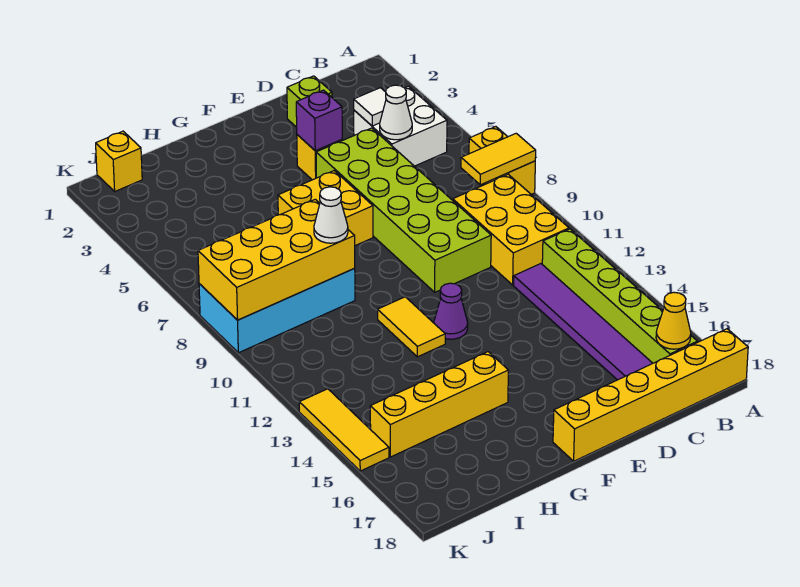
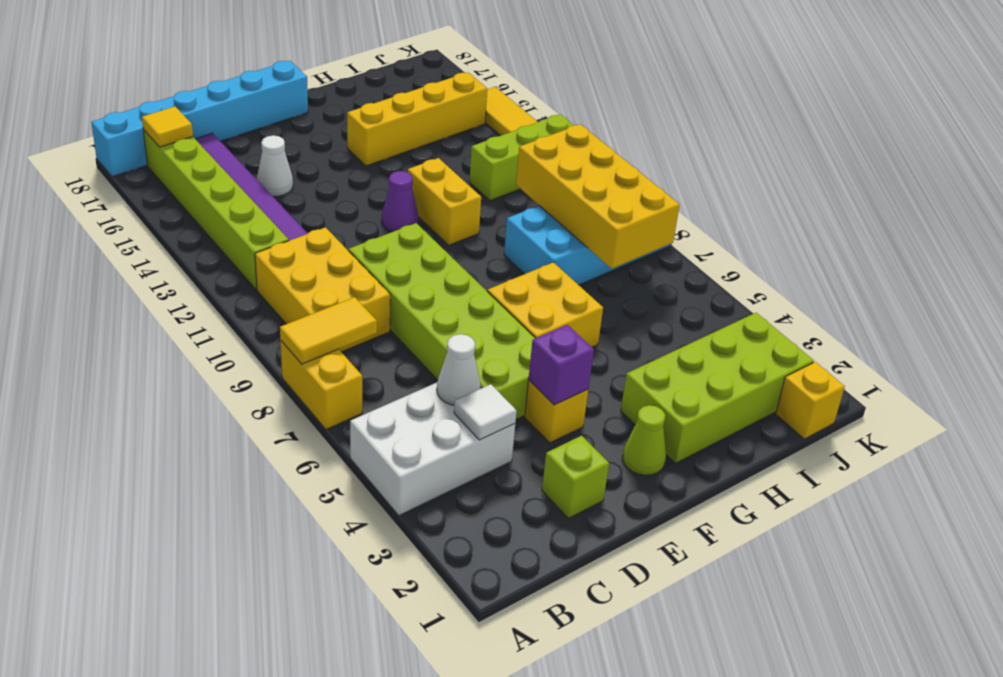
yellow 1x6 brick [553,329,748,461] -> cyan 1x6 brick [91,61,308,177]
white 2x2 brick [354,86,447,166] -> white 2x3 brick [350,383,515,516]
yellow 1x1 cone [656,292,691,349] -> yellow 1x1 tile [142,107,193,147]
none -> lime 1x1 cone [622,405,666,475]
none -> lime 2x4 brick [621,313,814,463]
yellow 1x2 tile [378,297,445,357] -> yellow 1x2 brick [408,158,481,245]
yellow 2x4 brick [198,199,355,320] -> yellow 2x4 brick turned to [516,124,680,269]
white 1x1 cone [314,187,348,243] -> white 1x1 cone moved to [257,135,293,197]
none -> lime 1x3 brick [470,114,574,201]

